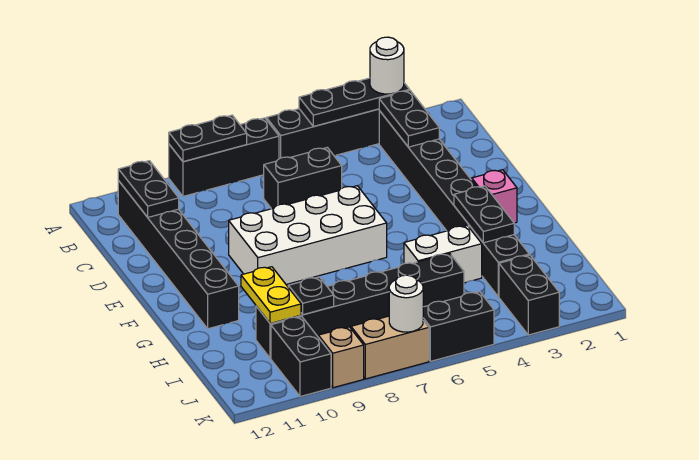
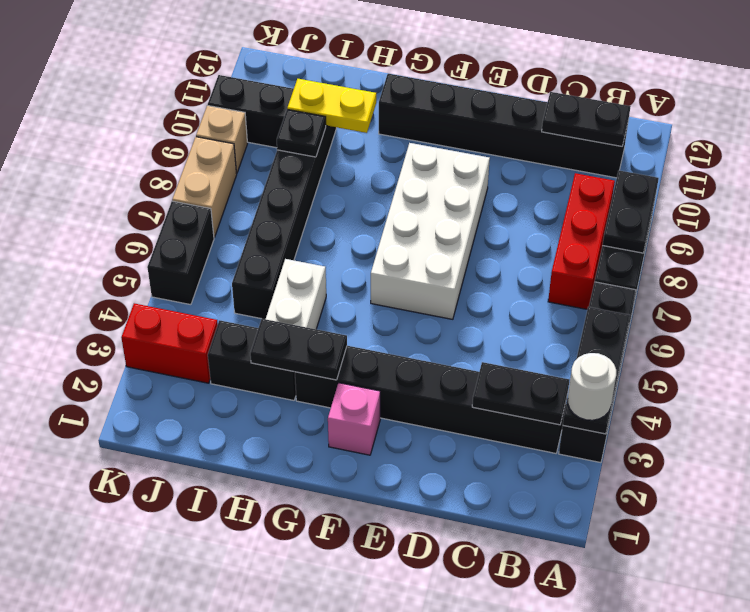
none -> red 1x3 brick [548,173,615,309]
black 1x2 brick [264,148,342,209] -> none
black 1x2 brick [499,255,559,335] -> red 1x2 brick [121,303,218,383]
white 1x1 round brick [389,275,423,332] -> none

